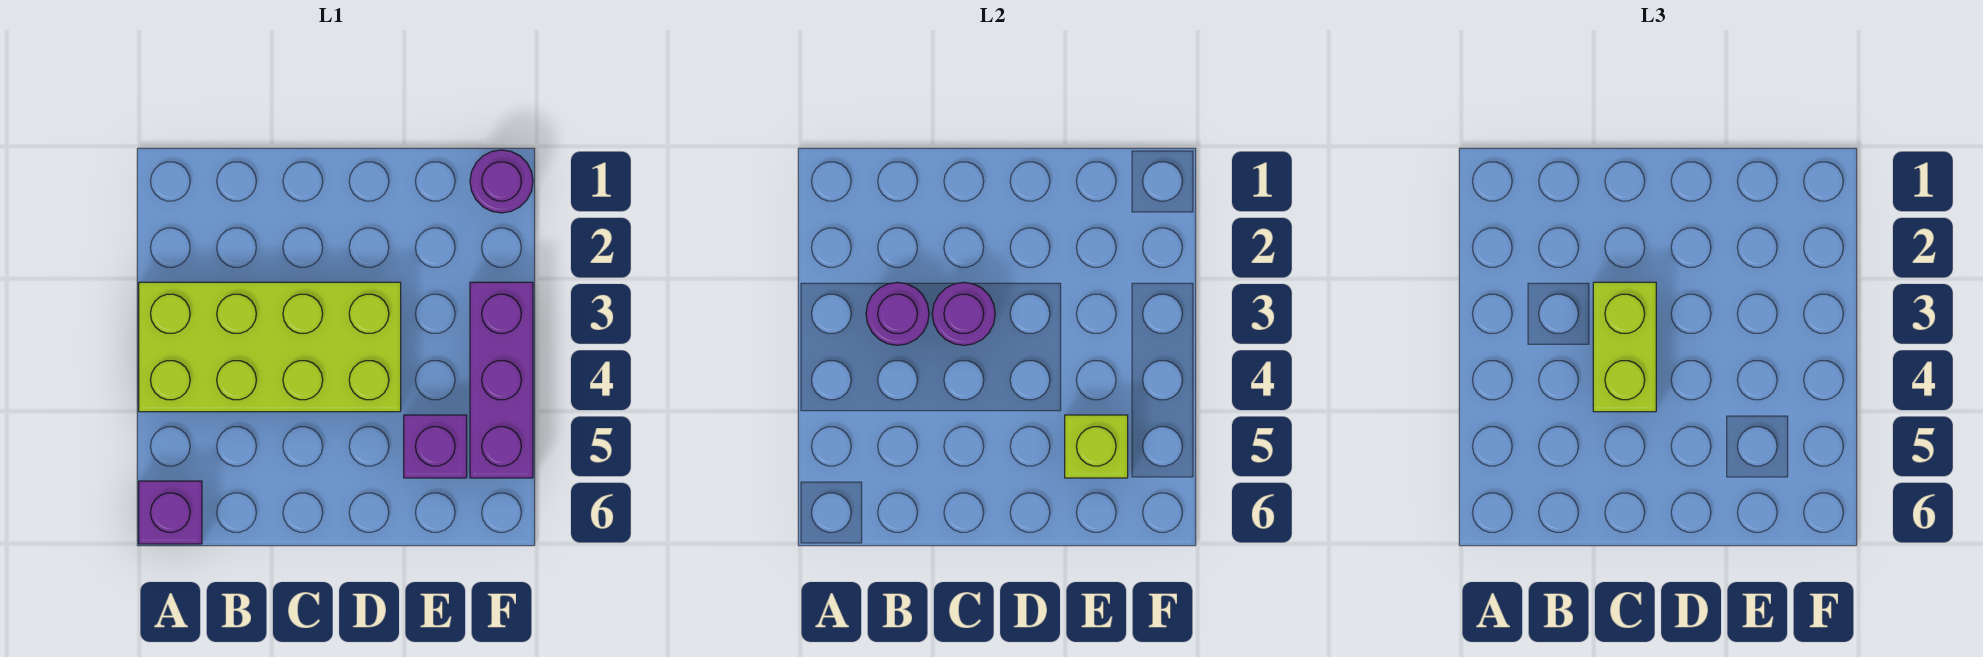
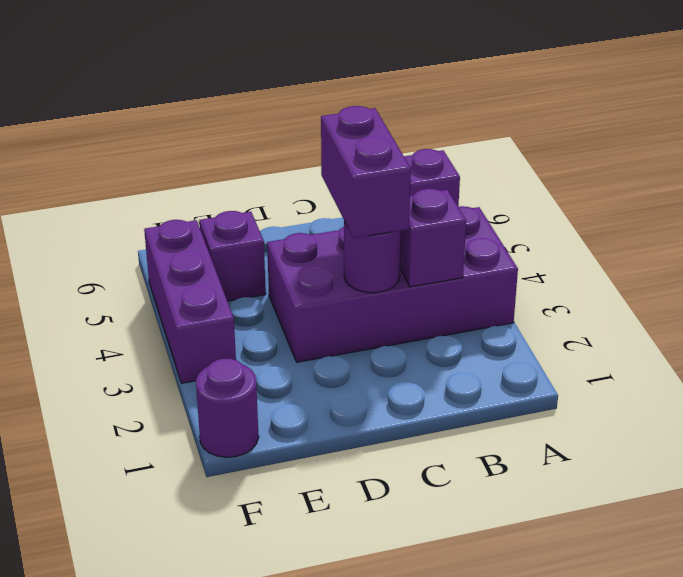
lime 2x4 brick [139,282,401,412] -> purple 2x4 brick [267,206,518,362]
purple 1x1 round brick [866,282,929,345] -> purple 1x1 brick [400,189,466,287]
lime 1x2 brick [1593,282,1656,412] -> purple 1x2 brick [321,106,411,238]
lime 1x1 brick [1065,415,1128,478] -> none

